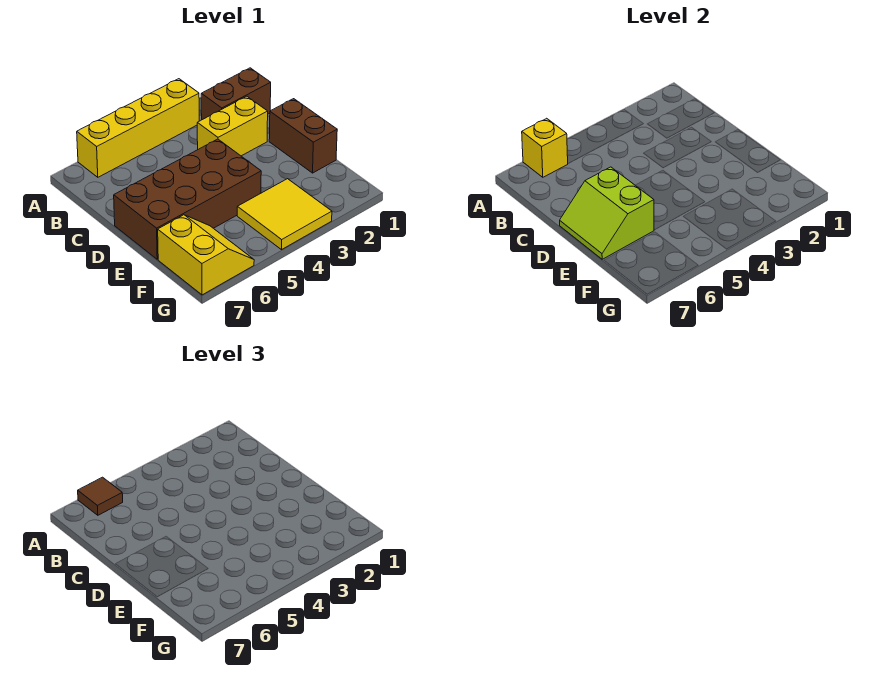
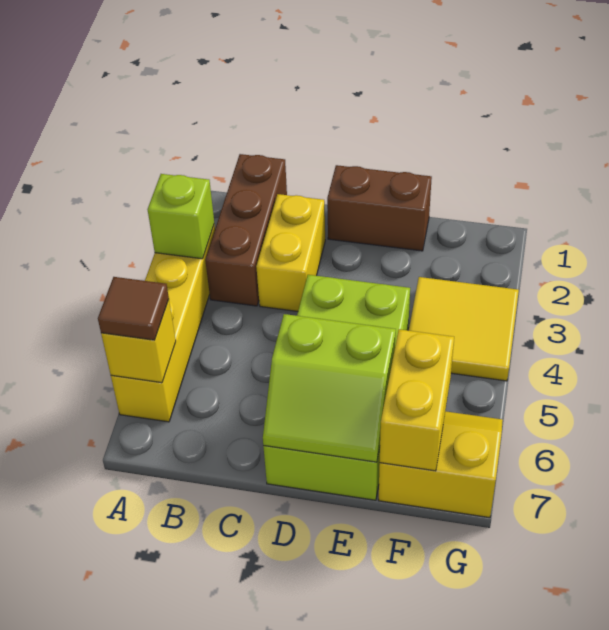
none -> lime 1x1 brick [148,174,214,259]
brown 1x2 brick [201,68,271,120] -> brown 1x3 brick [205,154,287,306]
brown 2x4 brick [114,139,261,259] -> lime 2x4 brick [263,275,410,500]
none -> yellow 1x2 brick [380,329,454,471]

